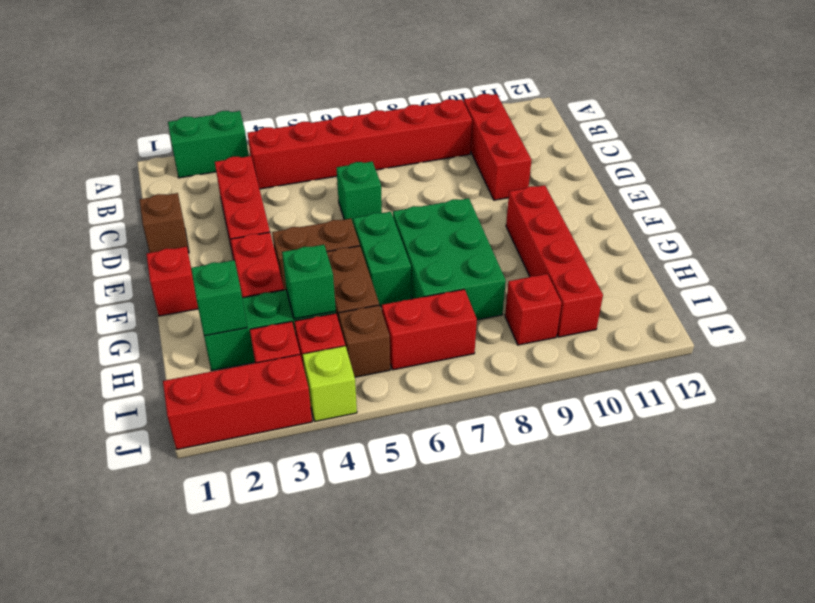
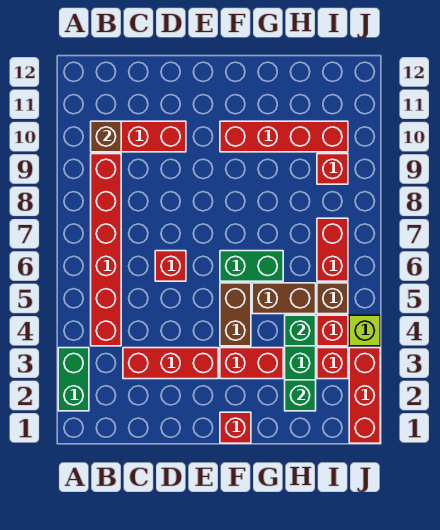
brown 1x1 brick [140,193,189,253] -> brown 1x1 brick moved to [91,121,121,152]
green 1x1 brick [337,162,382,222] -> red 1x1 brick [155,251,186,281]
green 2x3 brick [393,198,506,320] -> none

